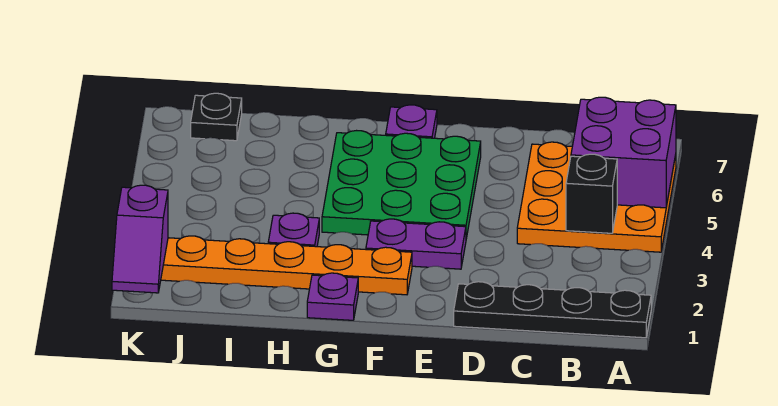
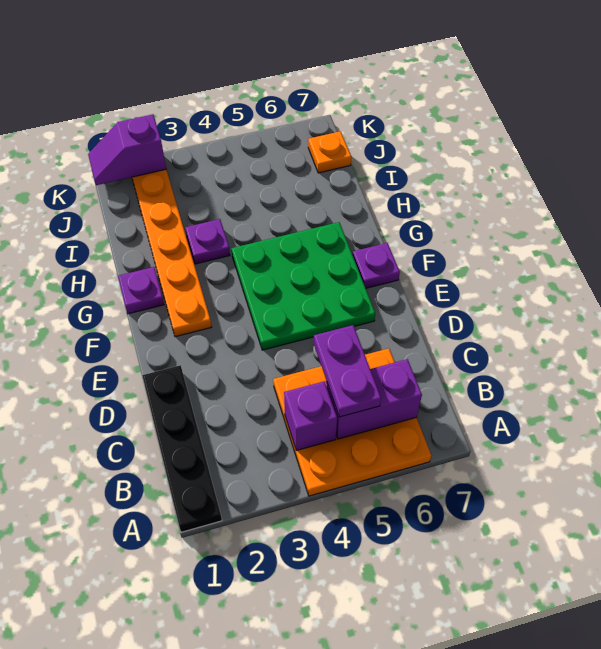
purple 2x2 brick [571,97,676,208] -> purple 1x2 brick [326,359,422,439]
black 1x1 brick [566,154,617,233] -> purple 1x1 brick [284,382,337,451]
purple 1x2 plate [366,219,466,269] -> purple 1x2 plate moved to [314,325,381,417]
black 1x1 plate [191,93,242,141] -> orange 1x1 plate [308,131,351,173]

